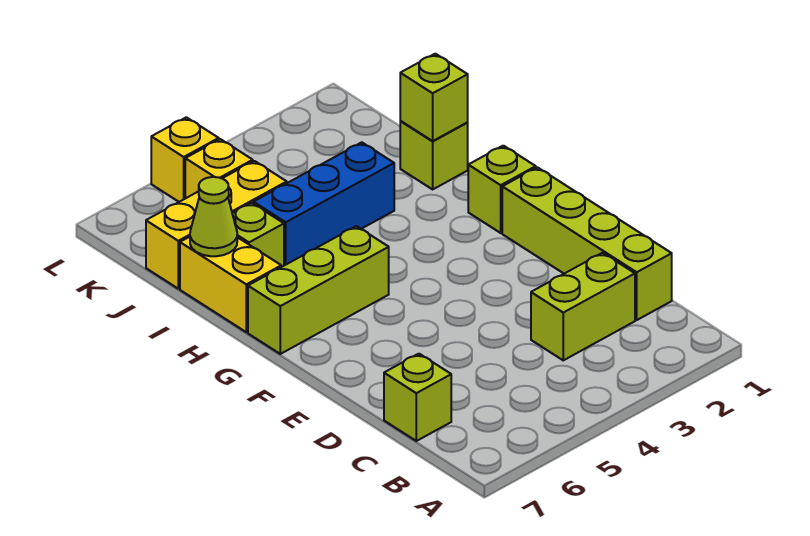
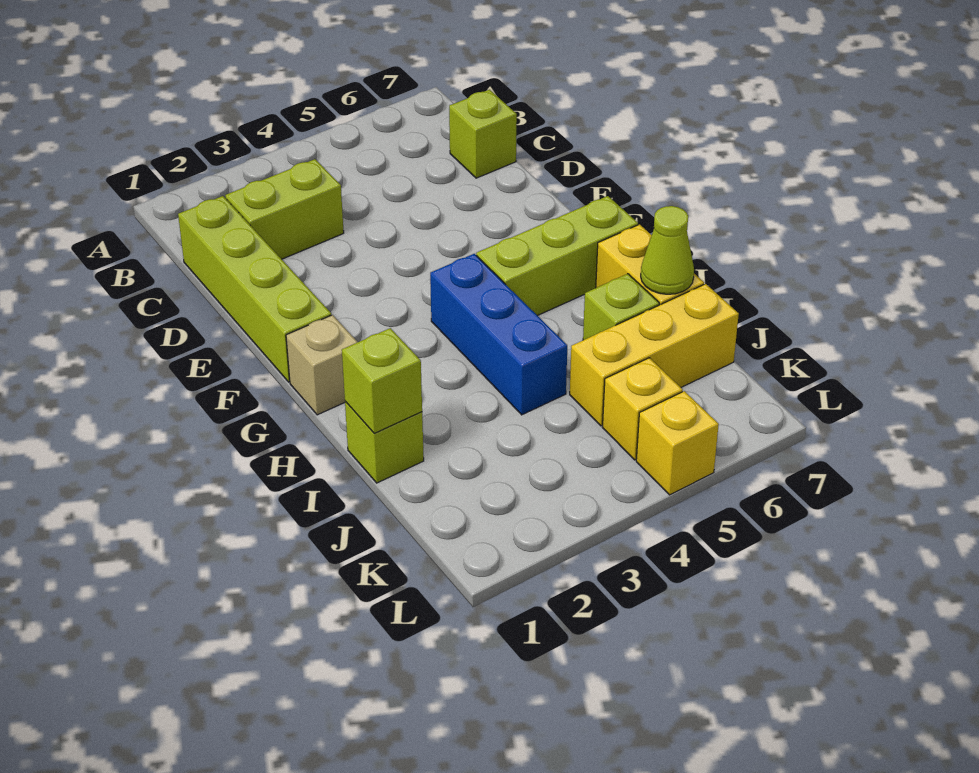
lime 1x1 brick [468,146,536,233] -> tan 1x1 brick [286,315,357,415]
blue 1x3 brick [253,142,394,266] -> blue 1x3 brick turned to [430,254,567,415]

